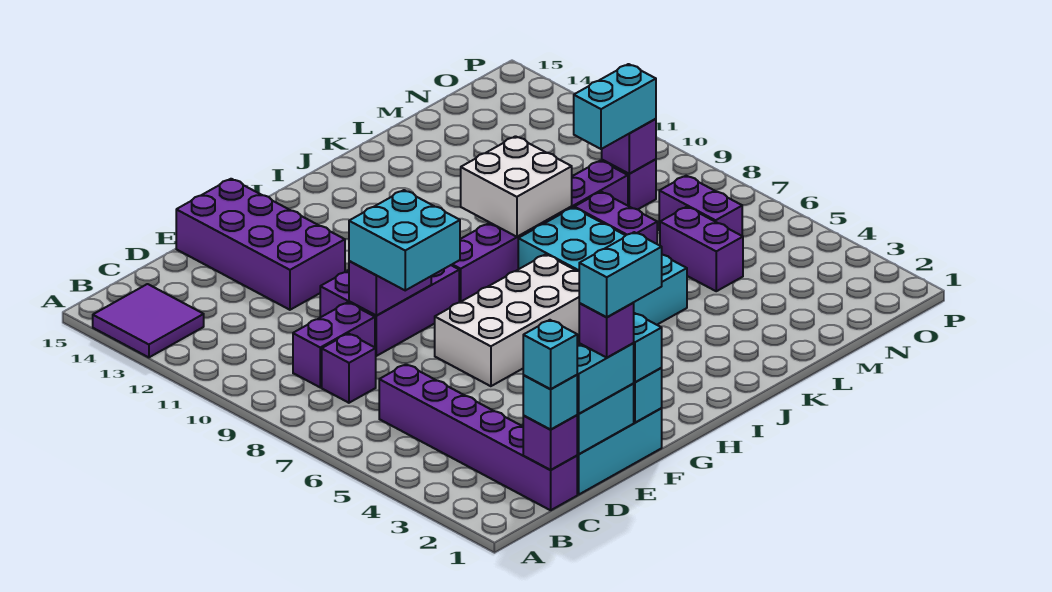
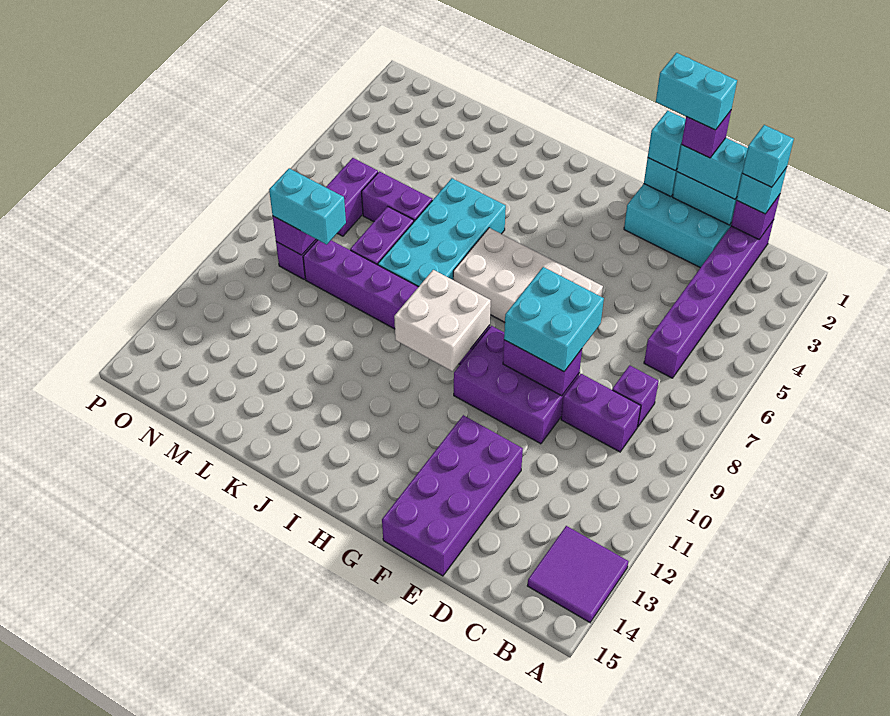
white 2x2 brick [461,136,572,237] -> white 2x2 brick moved to [394,270,491,371]
purple 1x2 brick [660,207,743,291] -> purple 1x2 brick turned to [361,172,432,222]

